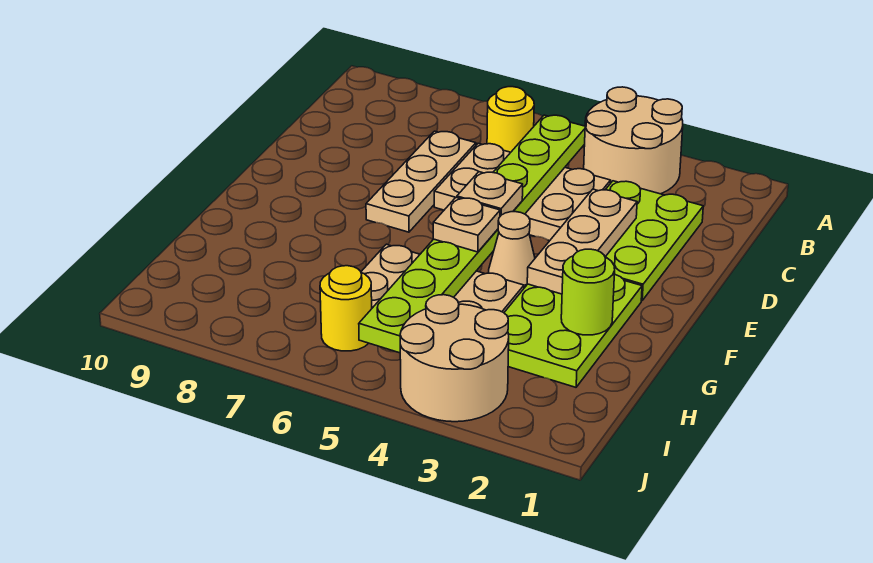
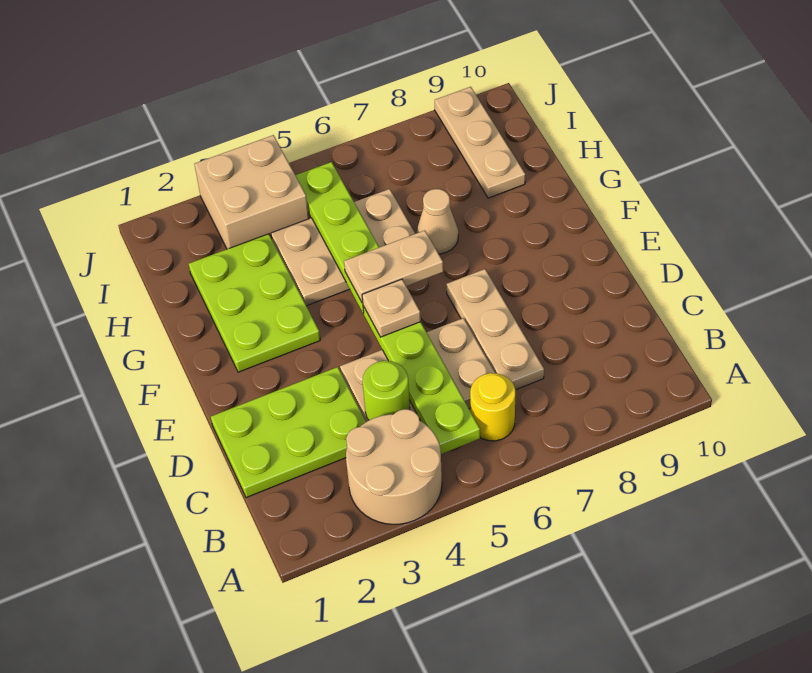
lime 2x3 plate [606,181,703,301] -> lime 2x3 plate turned to [211,367,366,498]
tan 1x3 plate [527,189,637,294] -> tan 1x3 plate moved to [435,87,525,198]
tan 1x1 cone [489,212,535,288] -> tan 1x1 cone moved to [417,189,458,254]
tan 1x1 plate [433,197,500,252] -> tan 1x2 plate [344,230,443,303]
lime 1x1 round brick [561,249,615,335] -> lime 1x1 round brick moved to [363,361,410,420]
tan 2x2 round brick [400,295,509,422] -> tan 2x2 brick [195,135,309,249]
yellow 1x1 round brick [320,266,372,351] -> none

